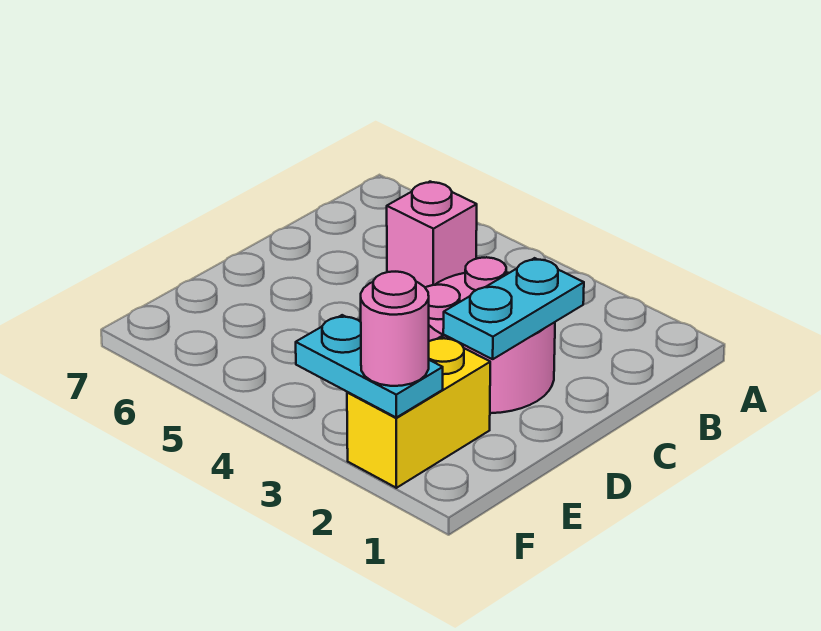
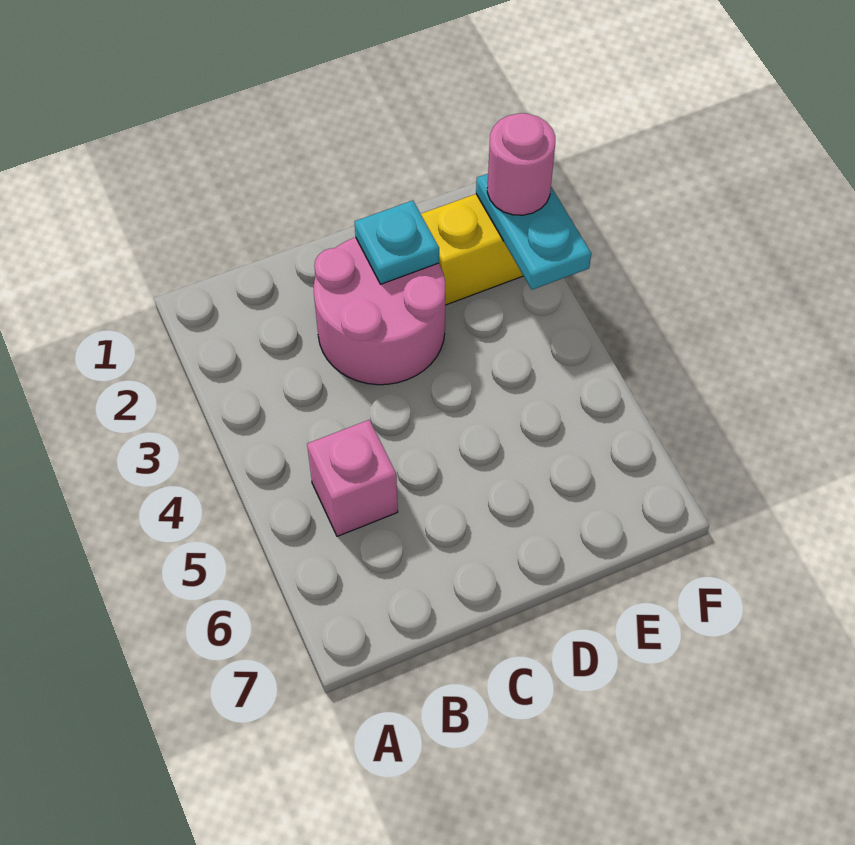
cyan 1x2 plate [443,258,584,359] -> cyan 1x1 plate [355,201,439,284]

